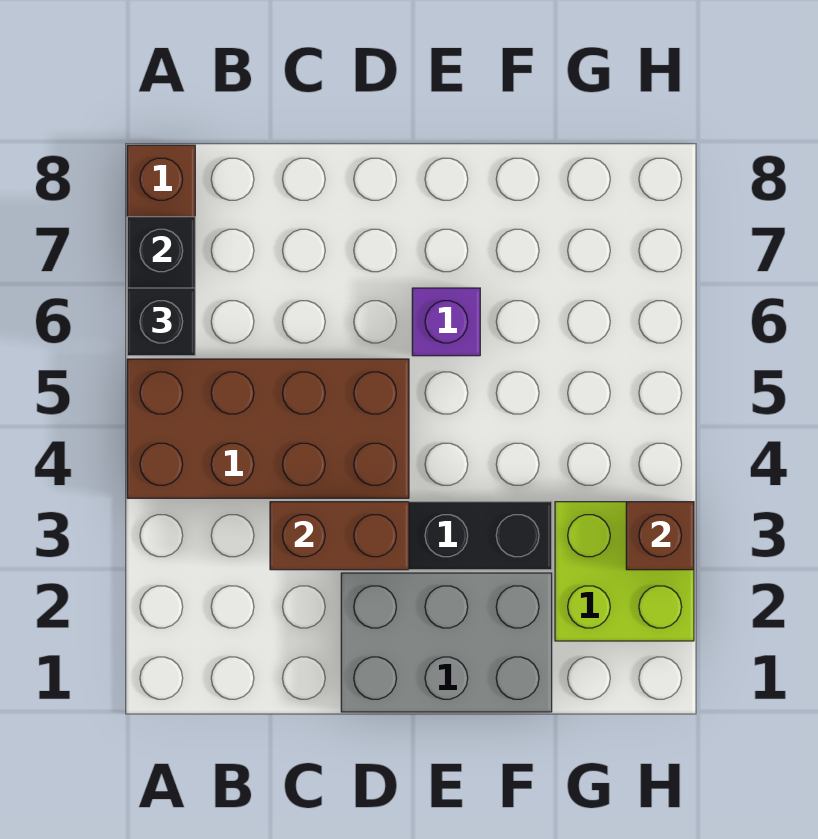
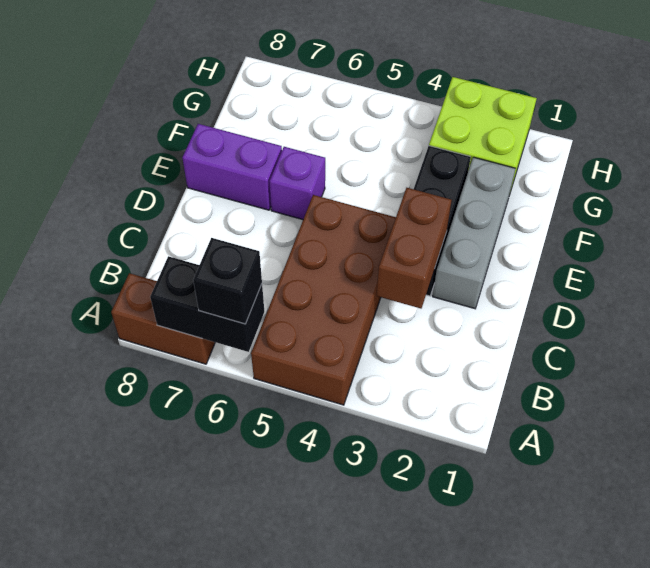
grey 2x3 brick [341,573,552,712] -> grey 1x3 brick [433,157,516,309]
none -> purple 1x2 brick [182,124,282,210]
brown 1x1 brick [626,502,694,570] -> none

